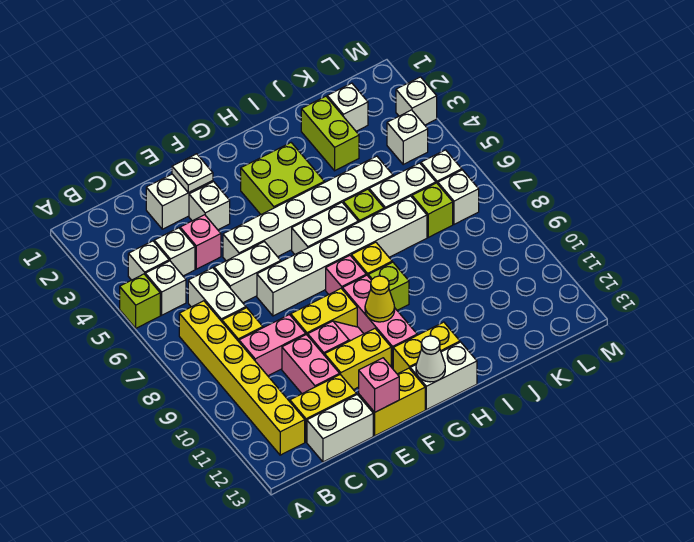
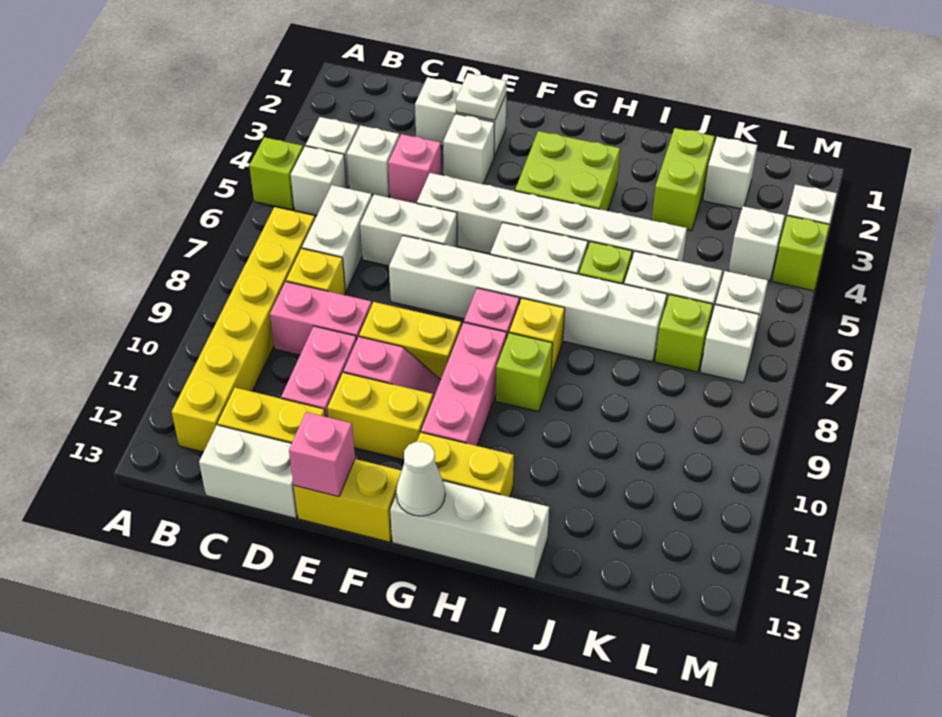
yellow 1x1 cone [365,276,395,322] -> none
white 1x2 brick [410,342,477,410] -> white 1x3 brick [390,481,549,579]
none -> lime 1x1 brick [772,216,830,291]

